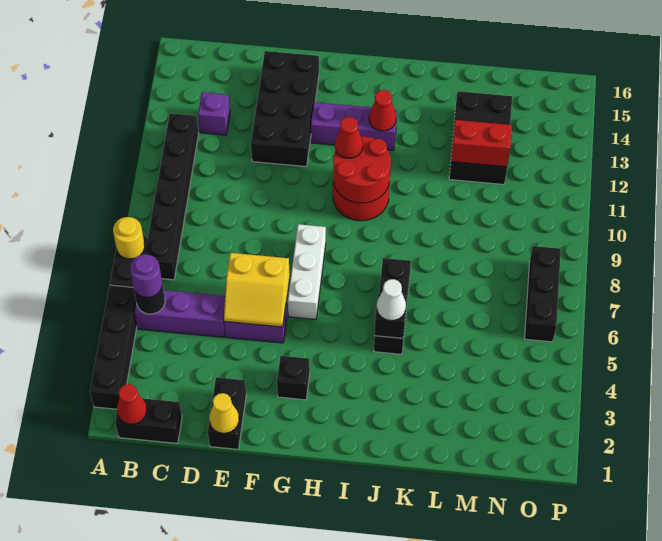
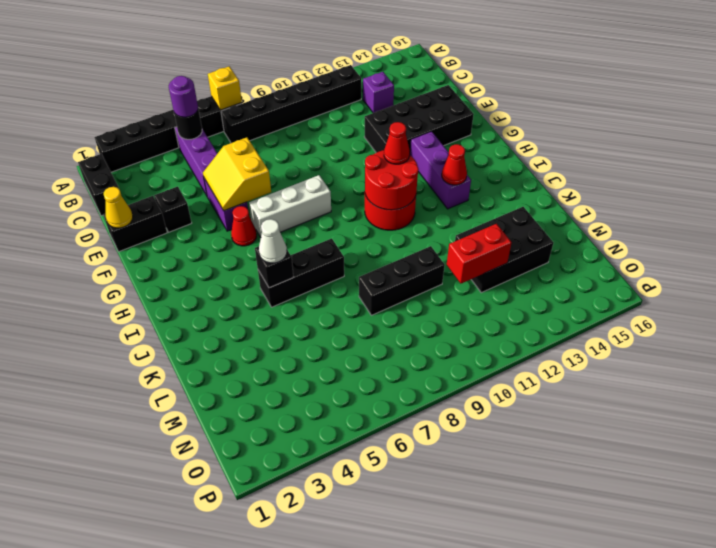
yellow 1x1 round brick [113,217,145,259] -> yellow 1x1 brick [208,66,242,110]
red 1x1 cone [117,384,147,424] -> red 1x1 cone moved to [231,206,257,246]
black 1x1 brick [277,356,310,400] -> black 1x1 brick moved to [154,187,192,232]
red 1x2 brick [451,120,512,167] -> red 1x2 brick turned to [447,224,512,283]
black 1x3 brick [525,246,561,342] -> black 1x3 brick moved to [359,246,445,315]

